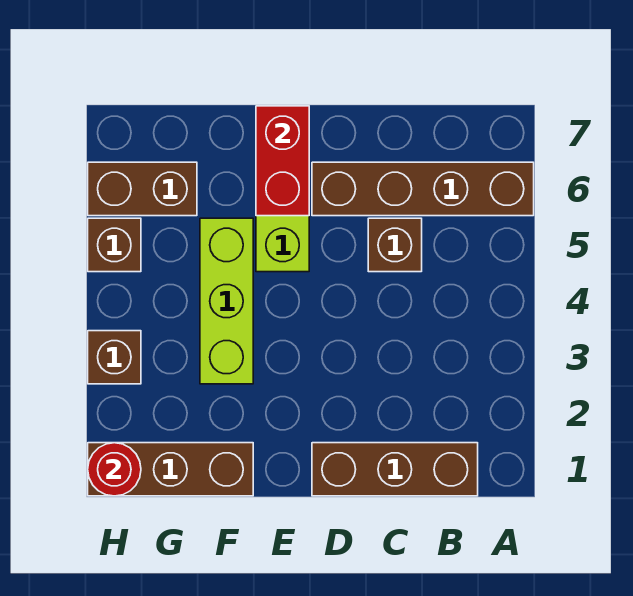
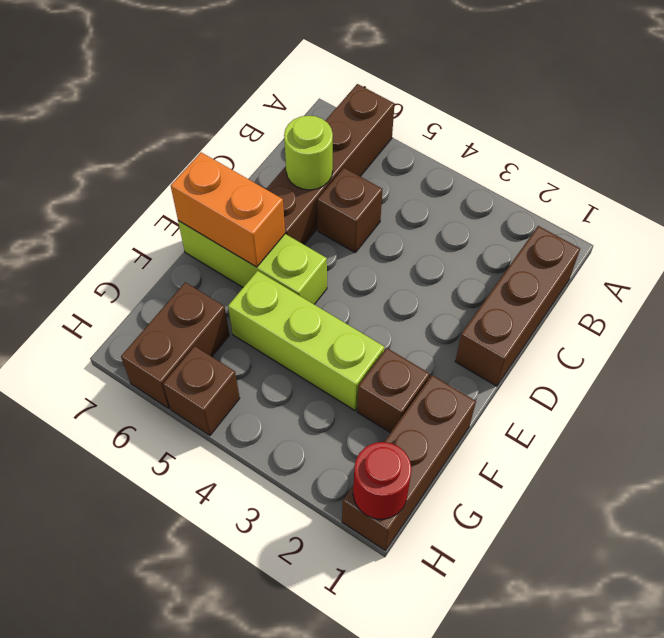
none -> lime 1x1 round brick [284,116,333,190]
red 1x2 brick [256,106,309,216] -> orange 1x2 brick [171,152,285,267]
brown 1x1 brick [88,331,141,384] -> brown 1x1 brick moved to [357,348,430,433]

